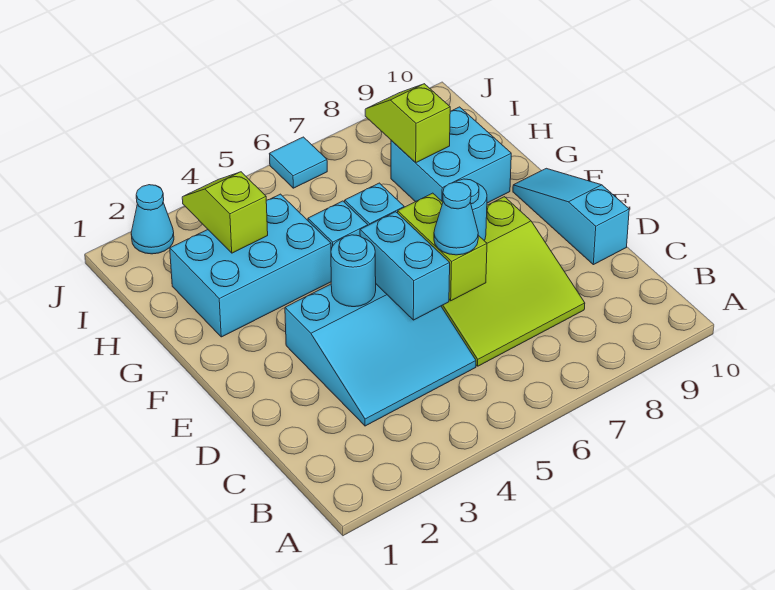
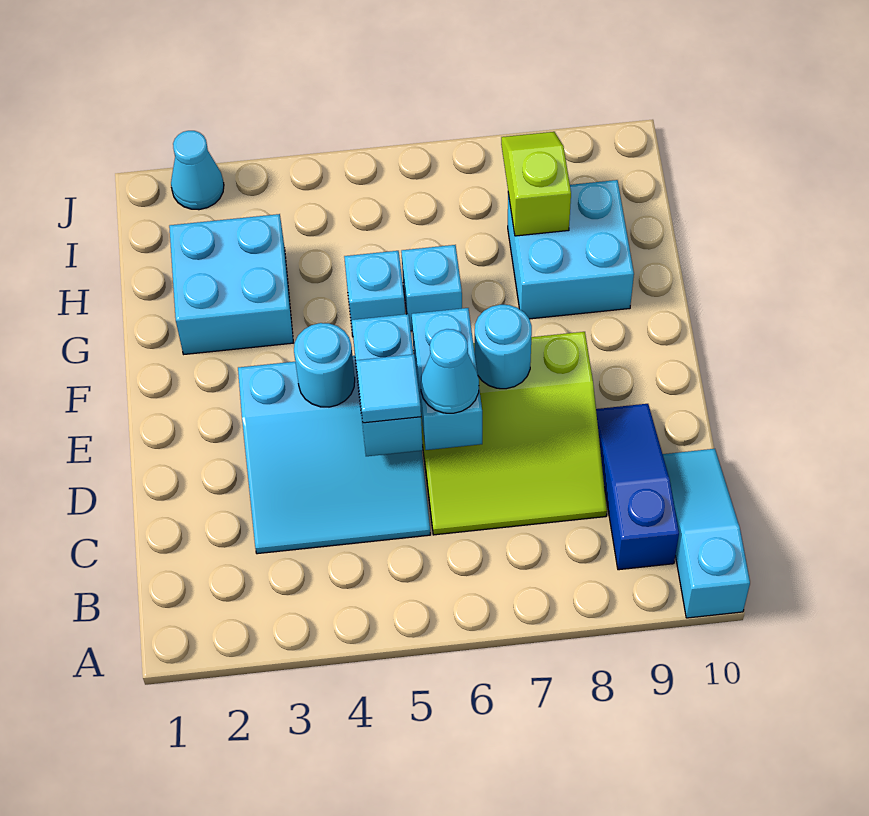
none -> blue 1x3 slope [596,404,679,570]
lime 1x2 brick [398,193,487,301] -> cyan 1x2 brick [412,308,482,450]
cyan 1x3 slope [513,168,629,265] -> cyan 1x3 slope moved to [663,449,750,618]
cyan 2x3 brick [170,194,331,337] -> cyan 2x2 brick [169,214,293,354]
lime 1x2 slope [182,172,268,253] -> none
cyan 1x1 tile [270,137,327,188] -> cyan 1x1 tile moved to [356,354,421,423]

